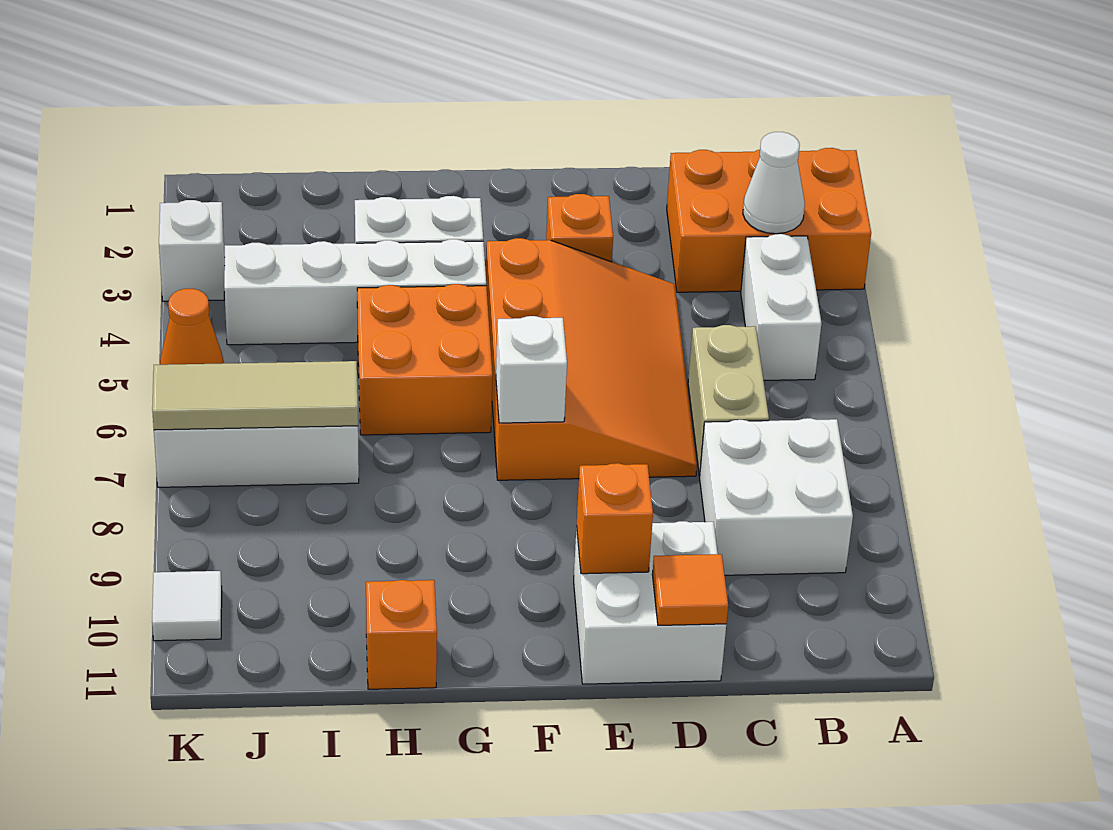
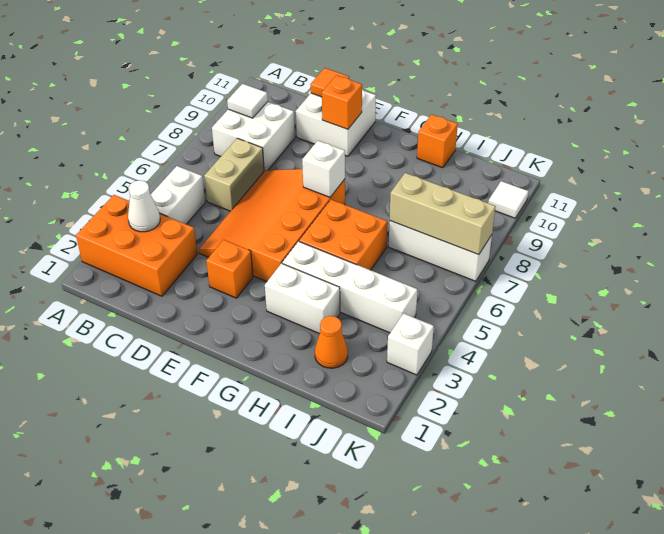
none -> white 1x1 tile [227,84,268,118]
tan 1x3 tile [152,361,358,430] -> tan 1x3 brick [390,173,496,255]
orange 1x1 cone [160,289,223,365] -> orange 1x1 cone moved to [315,316,348,368]

